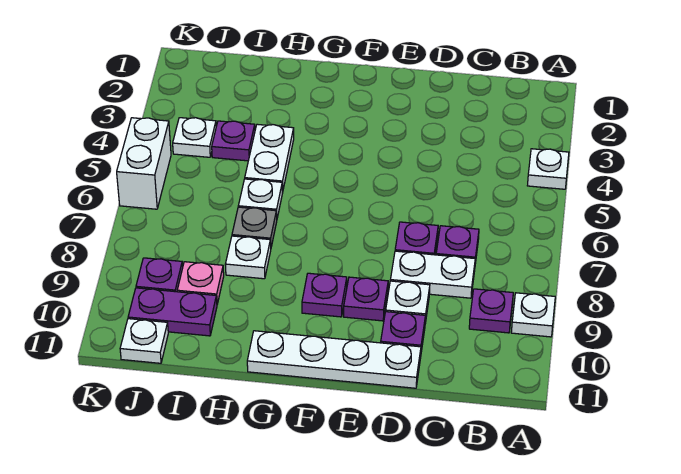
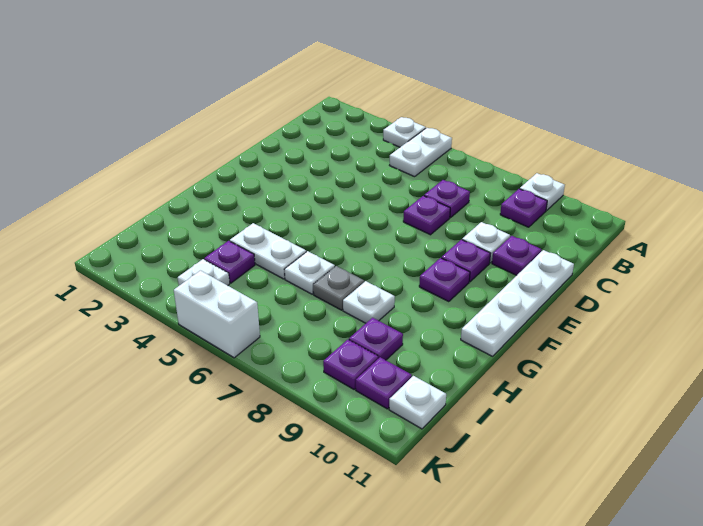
white 1x2 plate [390,251,475,298] -> white 1x2 plate moved to [390,128,452,177]
pink 1x1 plate [177,262,224,304] -> purple 1x1 plate [349,318,403,360]
purple 1x2 plate [128,288,217,336] -> purple 1x1 plate [356,357,412,409]

